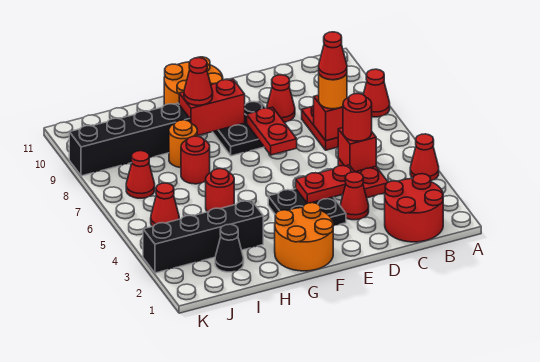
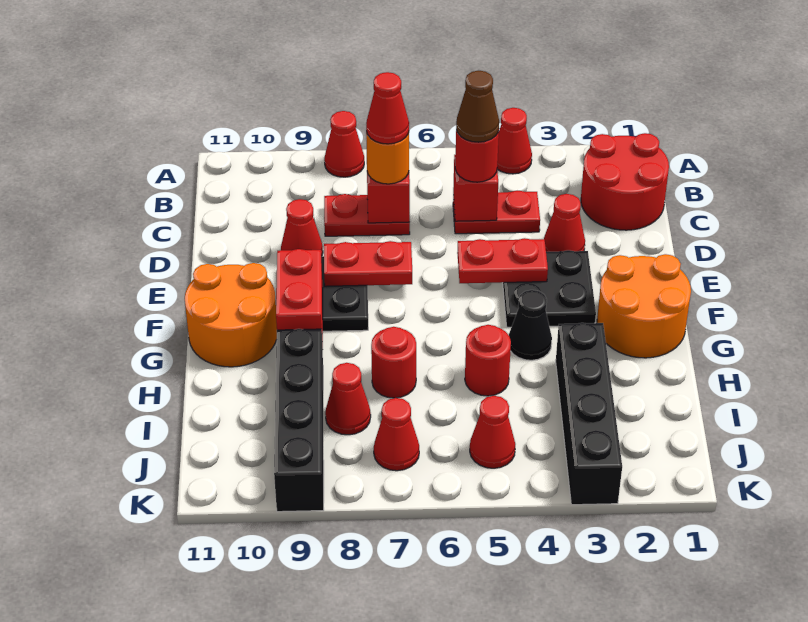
none -> brown 1x1 cone [456,71,499,142]
red 1x2 plate [296,165,354,203] -> red 1x2 plate turned to [457,238,548,283]
red 1x1 cone [184,58,213,105] -> red 1x1 cone moved to [325,363,371,435]
orange 1x1 round brick [169,120,197,168] -> none
black 1x1 cone [215,224,244,272] -> black 1x1 cone moved to [509,290,552,360]

